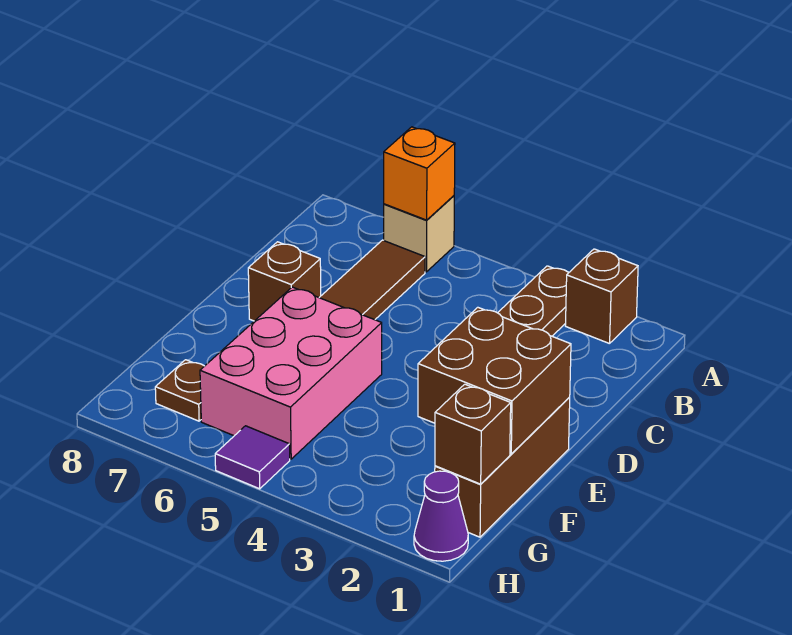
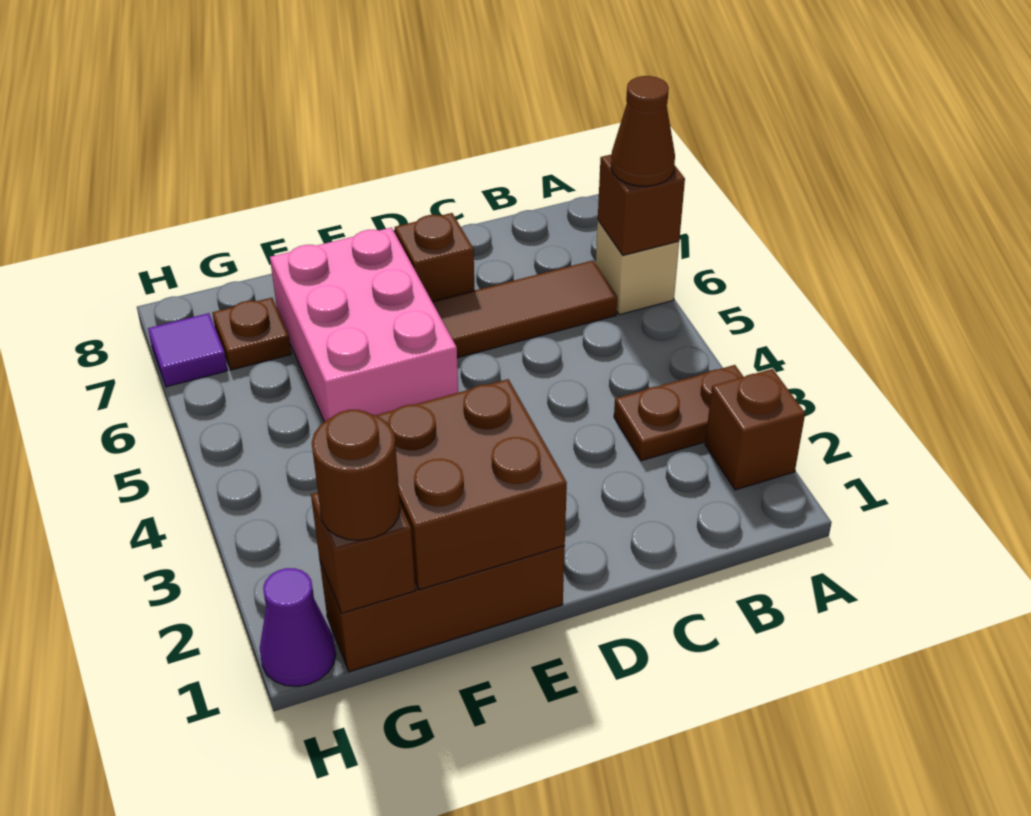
orange 1x1 brick [384,127,455,220] -> brown 1x1 brick [598,154,685,255]
none -> brown 1x1 cone [611,76,675,186]
pink 2x3 brick [200,287,382,459] -> pink 2x3 brick turned to [270,228,458,422]
none -> brown 1x1 round brick [312,410,400,540]
purple 1x1 tile [215,426,290,489] -> purple 1x1 tile moved to [148,313,228,387]

